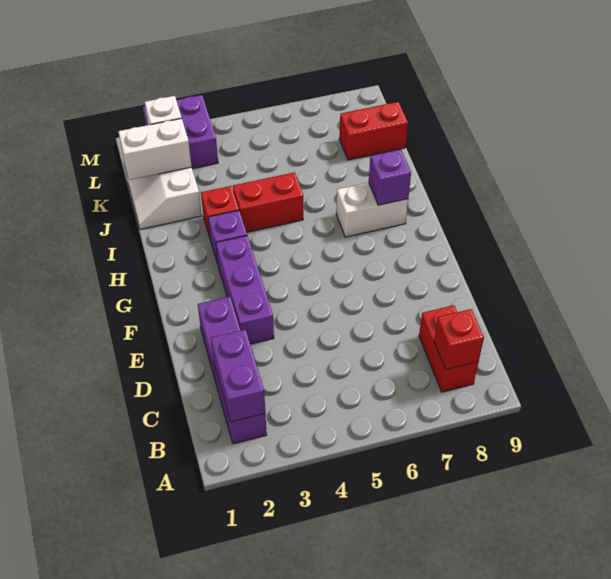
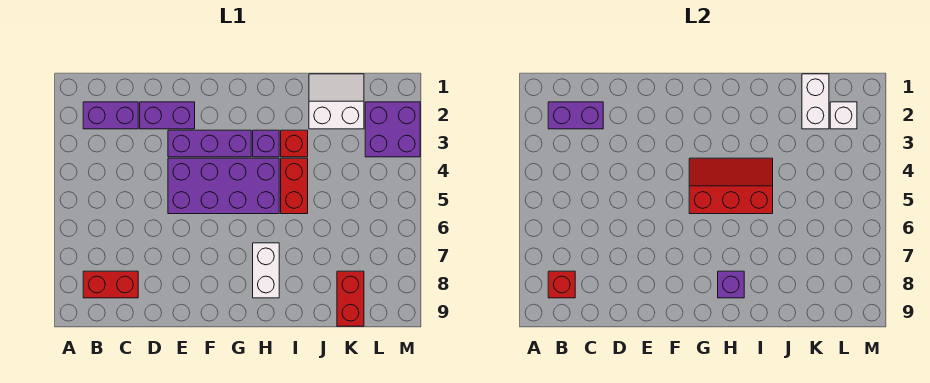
none -> purple 2x4 brick [168,158,279,214]
none -> red 2x3 slope [689,158,773,214]

